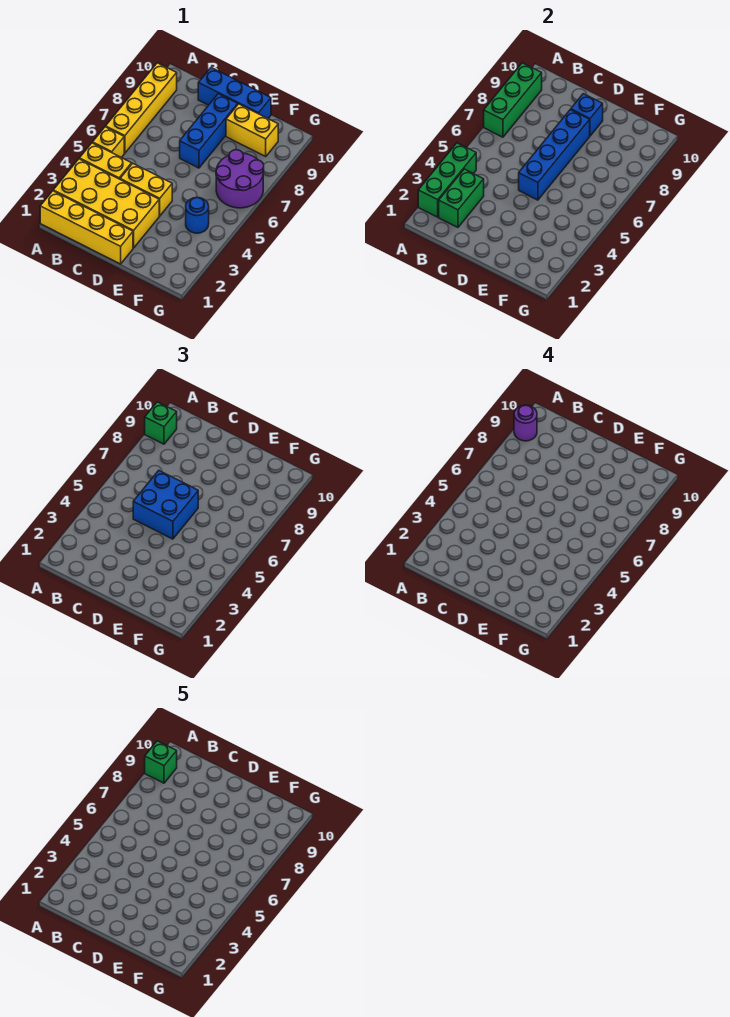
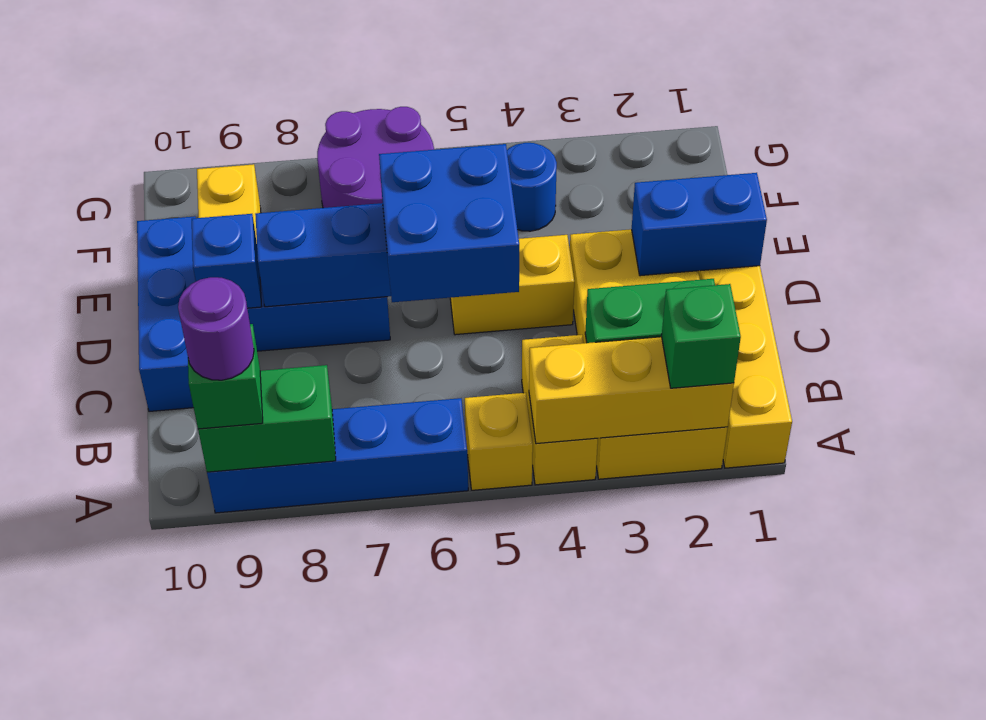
green 1x3 brick [418,143,476,217] -> yellow 1x3 brick [529,337,734,444]
yellow 1x4 brick [106,63,177,153] -> blue 1x4 brick [207,398,468,513]
green 1x3 brick [484,63,542,137] -> green 1x2 brick [198,365,336,472]
green 1x1 brick [145,741,177,783] -> green 1x1 brick moved to [662,284,741,388]
yellow 1x2 brick [120,163,172,216] -> yellow 1x2 brick turned to [450,235,574,335]
none -> blue 1x2 brick [632,173,767,276]

